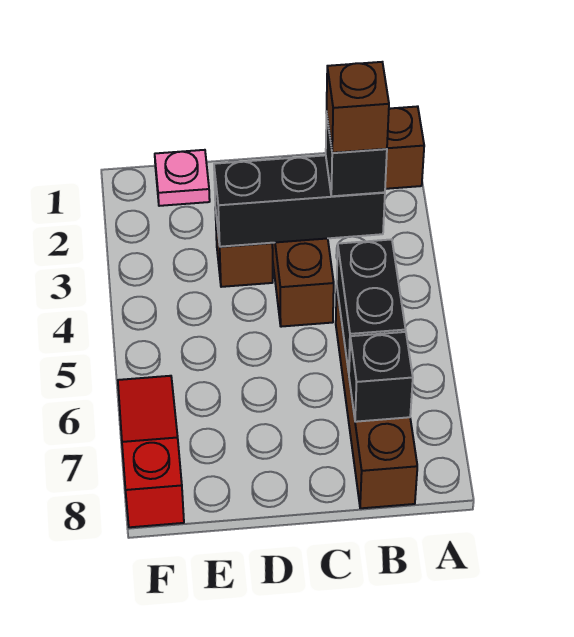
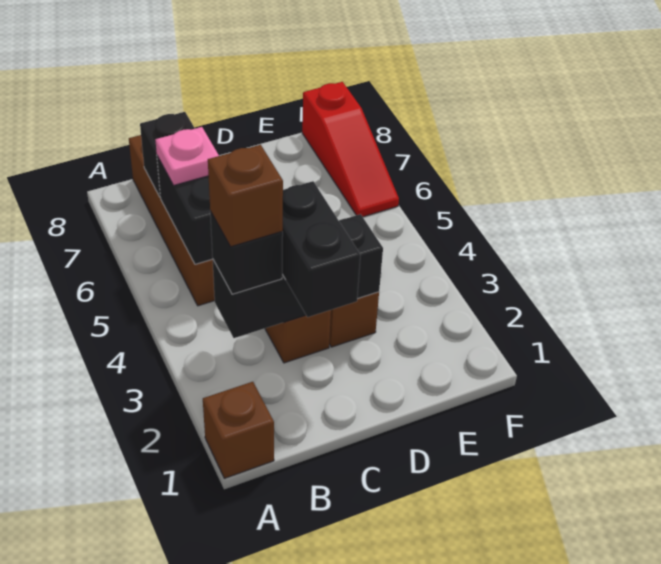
none -> black 1x2 brick [282,181,360,317]
pink 1x1 plate [155,150,210,206] -> pink 1x1 plate moved to [155,127,219,185]

